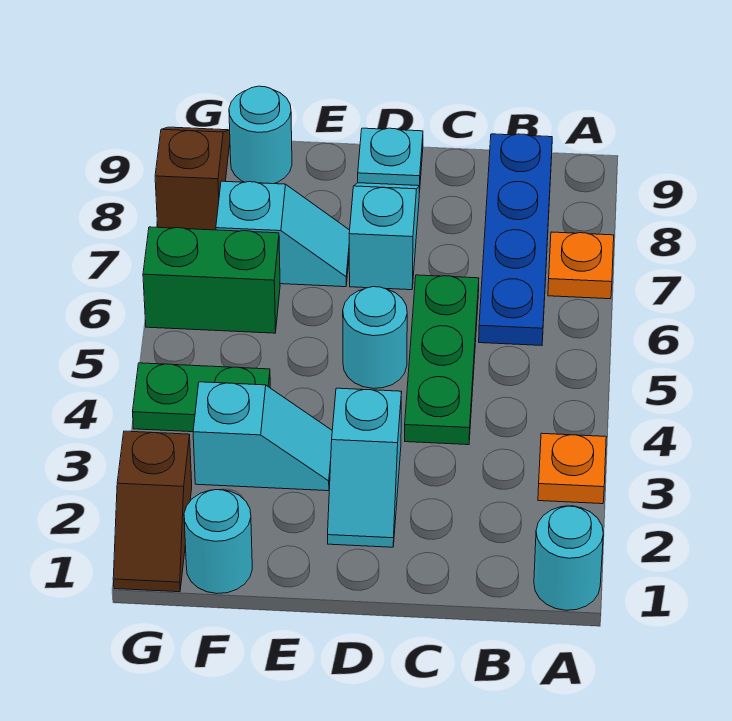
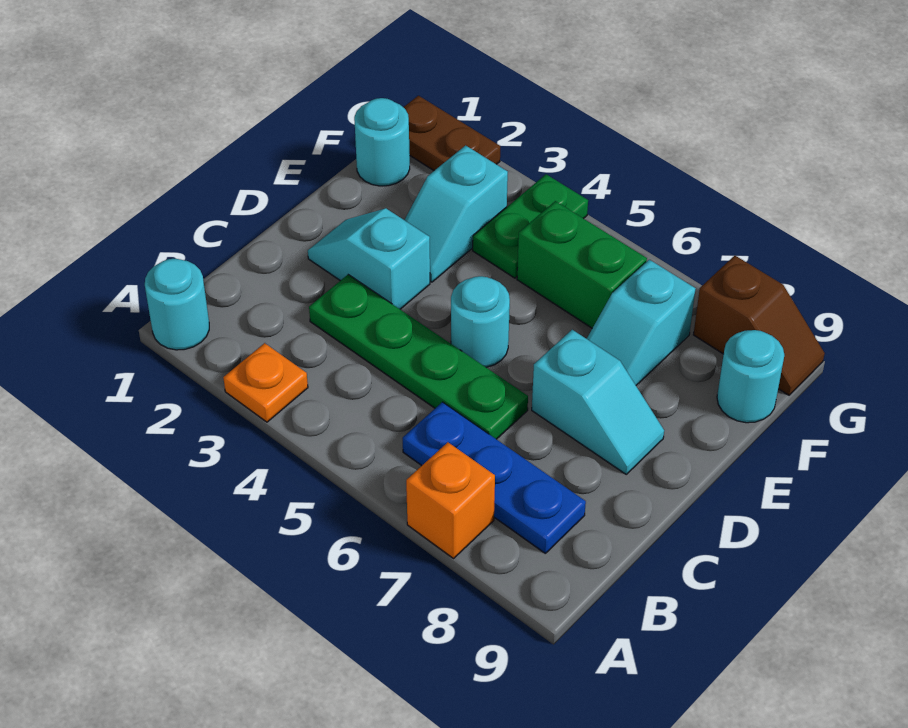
orange 1x1 plate [548,232,614,299] -> orange 1x1 brick [406,442,495,558]
blue 1x4 plate [479,134,552,346] -> blue 1x3 plate [403,402,586,553]
green 1x3 plate [405,275,479,445] -> green 1x4 plate [309,275,528,439]
cyan 1x1 plate [358,128,423,193] -> none
green 1x2 brick [143,227,280,333] -> green 1x2 brick turned to [517,201,647,328]
brown 1x2 slope [113,431,192,592] -> brown 1x2 plate [403,96,500,171]

